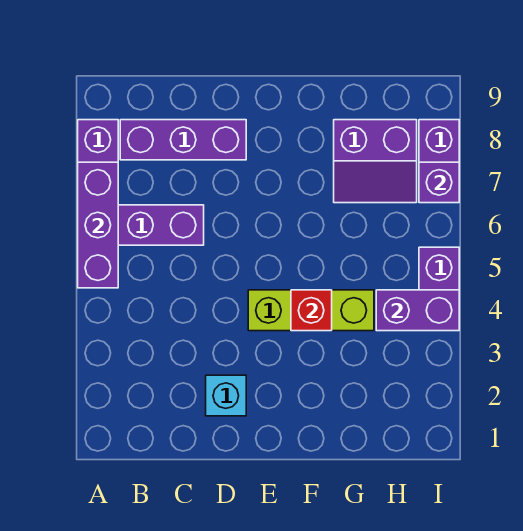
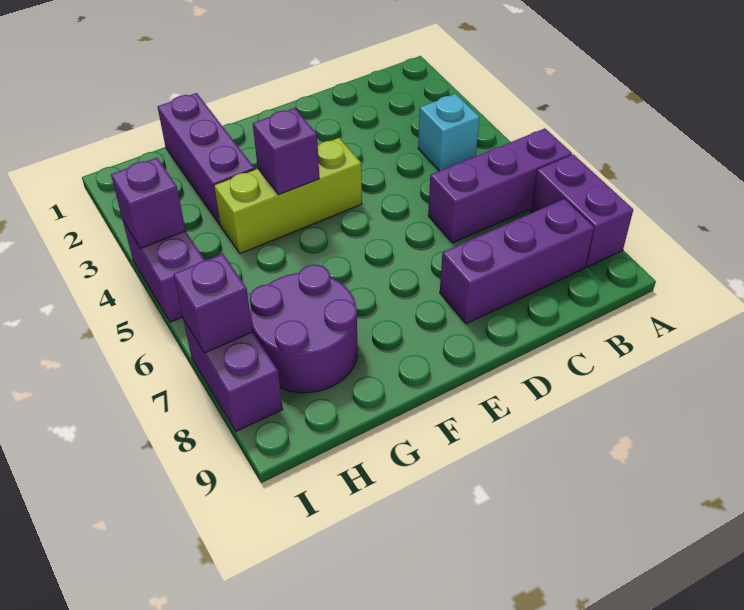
purple 1x3 brick [78,162,118,288] -> purple 1x3 brick moved to [158,93,255,225]
cyan 1x1 brick [206,375,246,416] -> cyan 1x1 brick moved to [418,94,480,171]
red 1x1 brick [291,290,332,331] -> purple 1x1 brick [253,108,319,195]
purple 2x2 slope [334,120,417,203] -> purple 2x2 round brick [250,265,358,393]
purple 1x2 brick [376,290,459,331] -> purple 1x1 brick [111,158,186,249]

